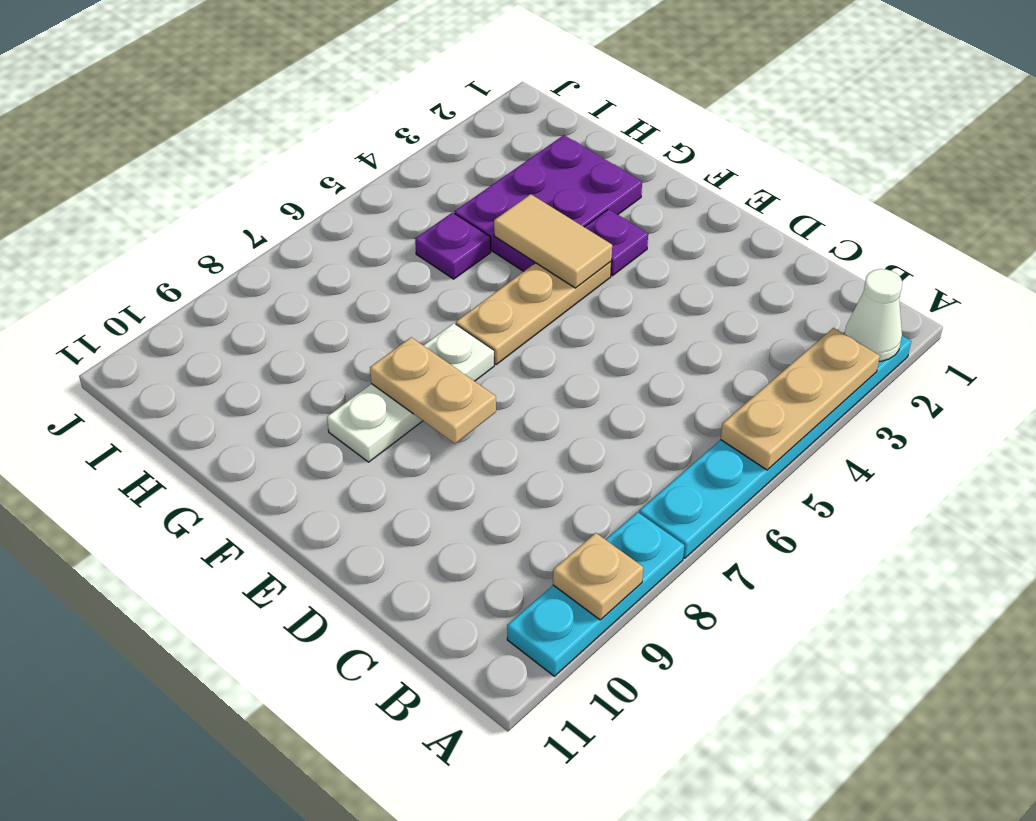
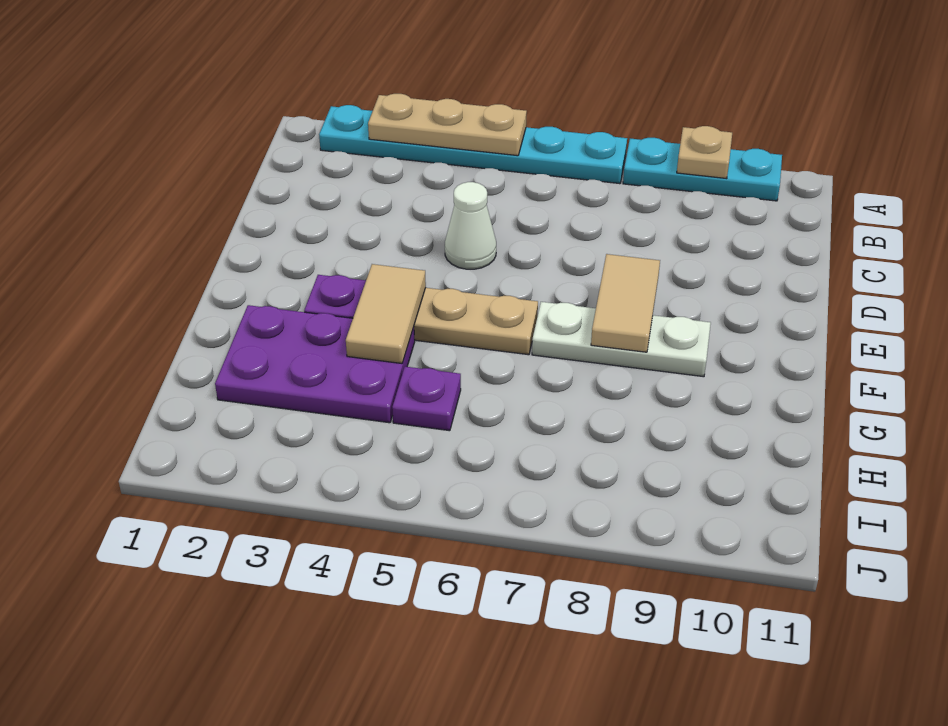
white 1x1 cone [845,269,902,361] -> white 1x1 cone moved to [445,182,496,269]
tan 1x2 plate [370,337,496,444] -> tan 1x2 tile [591,254,660,352]

